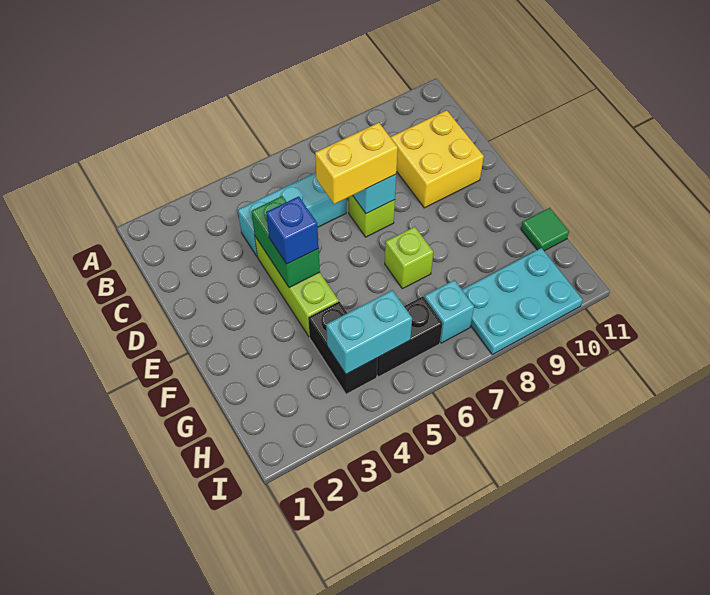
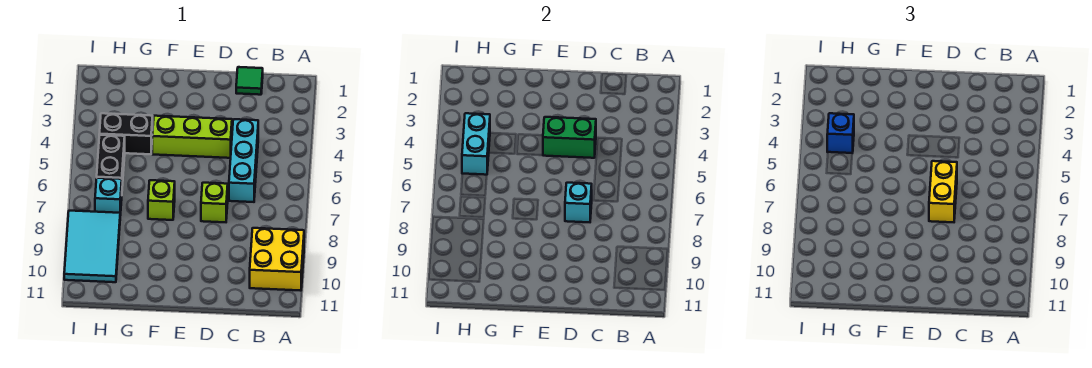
yellow 2x2 brick [391,110,484,208] -> yellow 2x2 brick moved to [250,228,304,291]
blue 1x1 brick [266,196,319,264] -> blue 1x1 brick moved to [827,113,854,153]
green 1x1 tile [521,208,569,251] -> green 1x1 tile moved to [236,67,263,95]
cyan 2x3 plate [462,248,583,354] -> cyan 2x3 tile [64,211,120,282]

